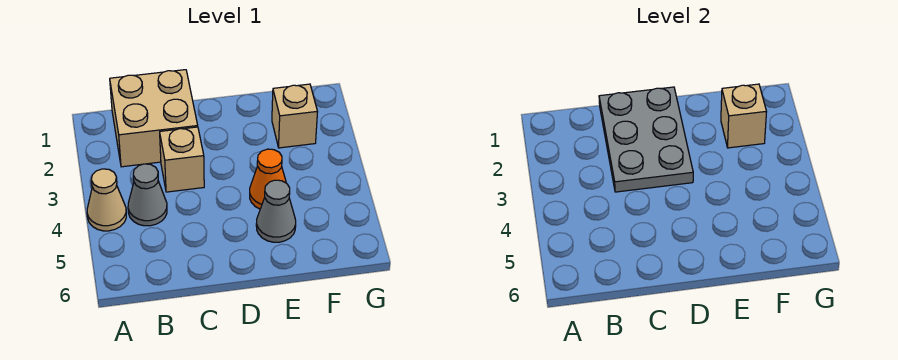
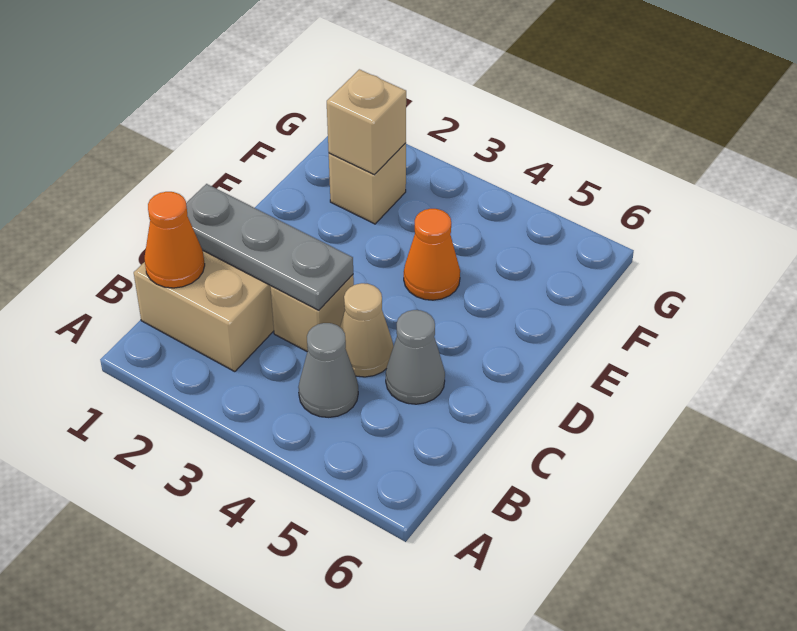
tan 1x1 cone [87,169,126,231] -> tan 1x1 cone moved to [340,283,393,377]
none -> orange 1x1 cone [144,192,205,288]
grey 2x3 plate [599,87,693,192] -> grey 1x3 plate [186,184,353,310]
grey 1x1 cone [256,180,296,242] -> grey 1x1 cone moved to [386,310,445,404]

